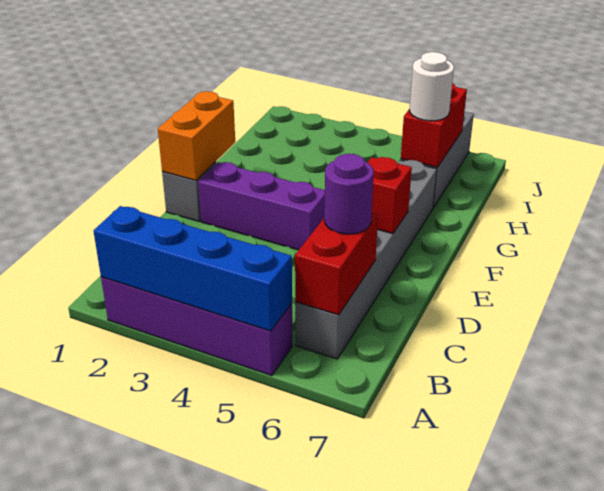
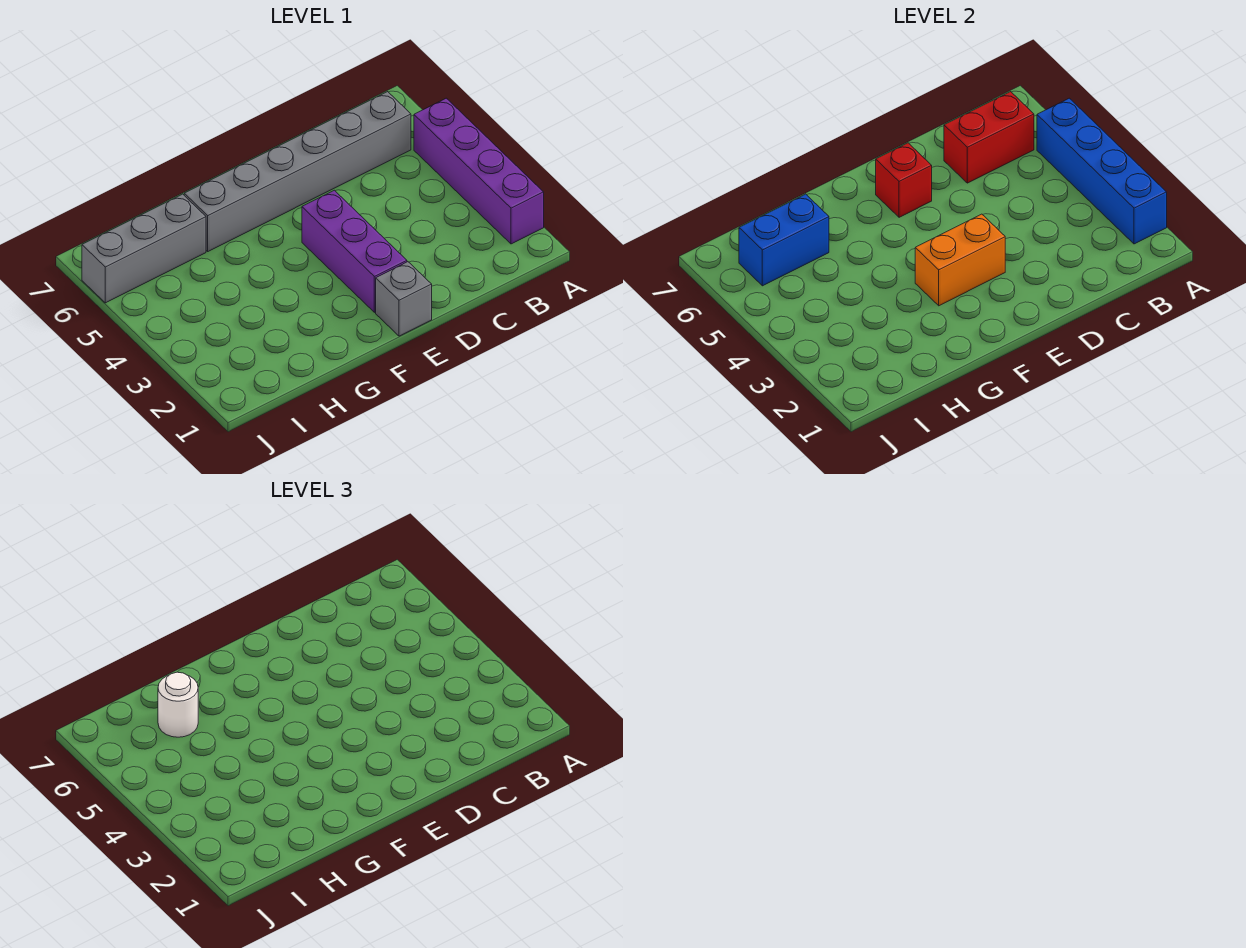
purple 1x1 round brick [324,154,374,234] -> none
orange 1x2 brick [158,91,235,180] -> orange 1x2 brick moved to [915,214,1005,306]
red 1x2 brick [401,83,467,167] -> blue 1x2 brick [739,194,829,286]

